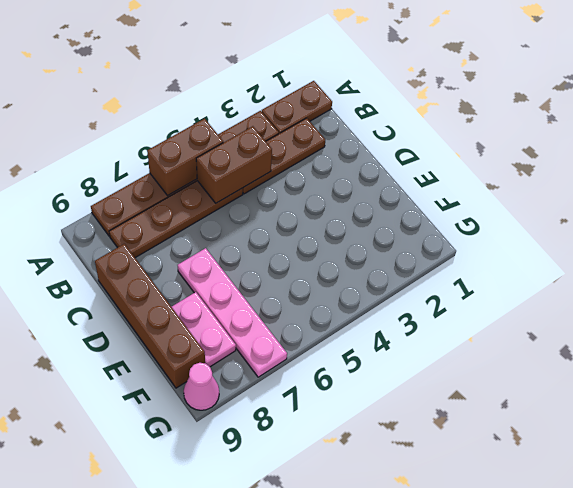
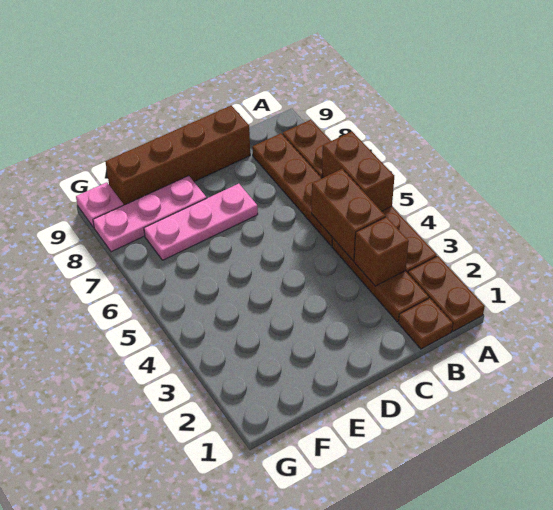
none -> brown 1x1 plate [398,298,453,349]
none -> brown 1x1 brick [354,217,409,286]
pink 1x4 plate [178,248,287,377] -> pink 1x3 plate [144,184,258,260]
pink 1x2 plate [172,292,236,367] -> pink 1x3 plate [93,176,207,252]
pink 1x1 cone [184,363,219,410] -> pink 1x1 plate [76,182,124,228]

